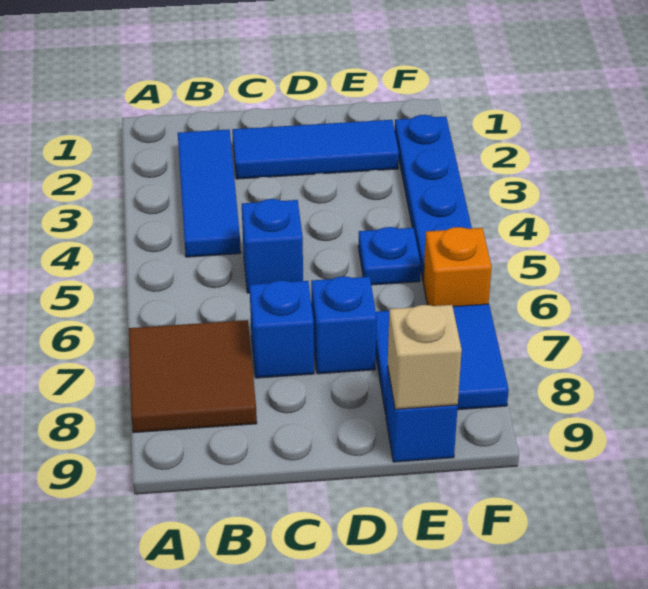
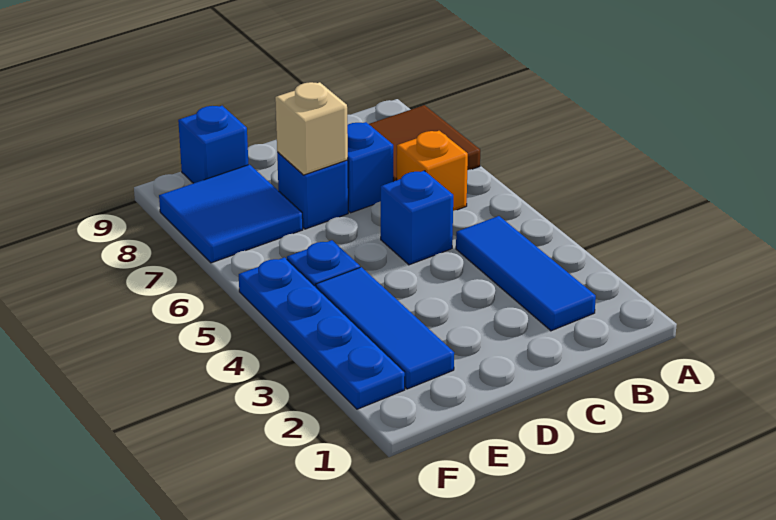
blue 1x3 tile [232,120,399,179] -> blue 1x3 tile turned to [316,267,454,389]
tan 1x1 brick [388,305,462,409] -> tan 1x1 brick moved to [275,82,348,175]
orange 1x1 brick [423,227,492,306] -> orange 1x1 brick moved to [397,131,468,211]

